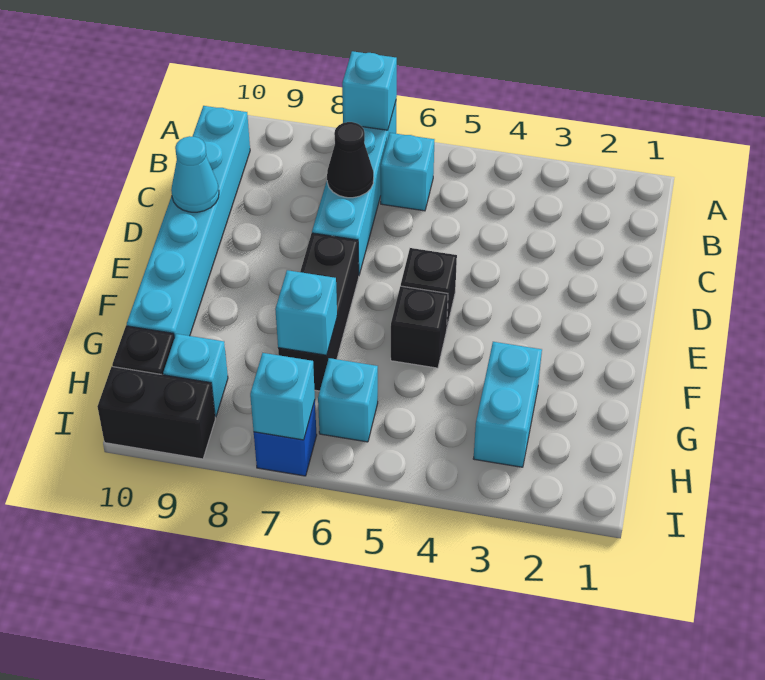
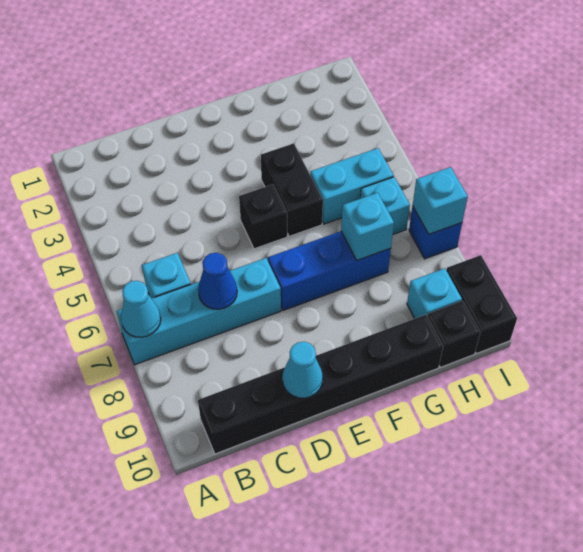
cyan 1x1 brick [342,51,397,130] -> cyan 1x1 cone [121,281,161,337]
cyan 1x6 brick [127,106,250,338] -> black 1x6 brick [198,315,443,454]
black 1x1 cone [327,122,374,198] -> blue 1x1 cone [198,253,237,309]
black 1x3 brick [278,233,359,391] -> blue 1x3 brick [268,231,391,310]
black 1x1 brick [391,286,448,368] -> black 1x2 brick [261,143,323,236]
cyan 1x2 brick [473,342,542,467] -> cyan 1x2 brick moved to [310,148,394,224]

